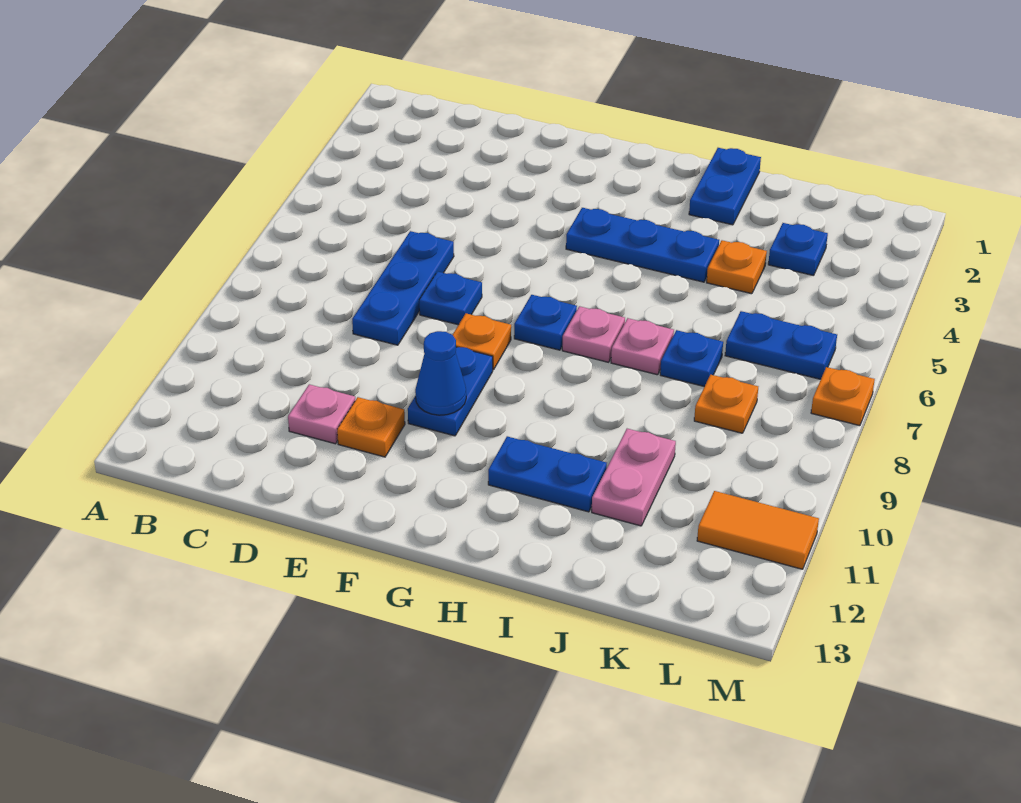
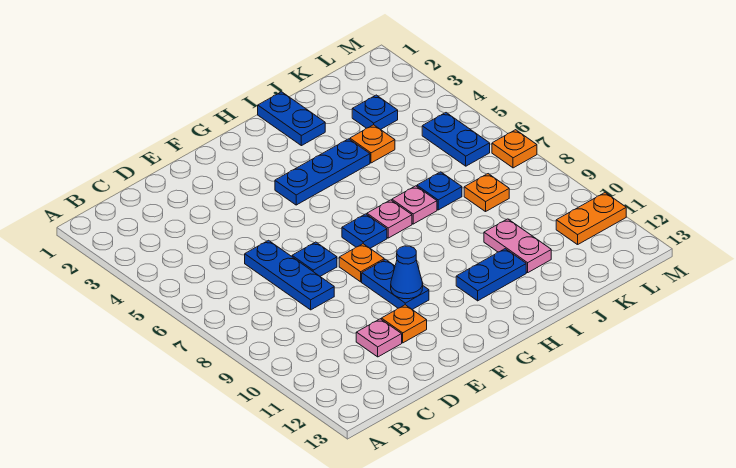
blue 1x2 plate [725,311,837,379] -> blue 1x2 plate turned to [422,113,490,166]
orange 1x2 tile [697,491,819,569] -> orange 1x2 plate [556,193,626,245]

